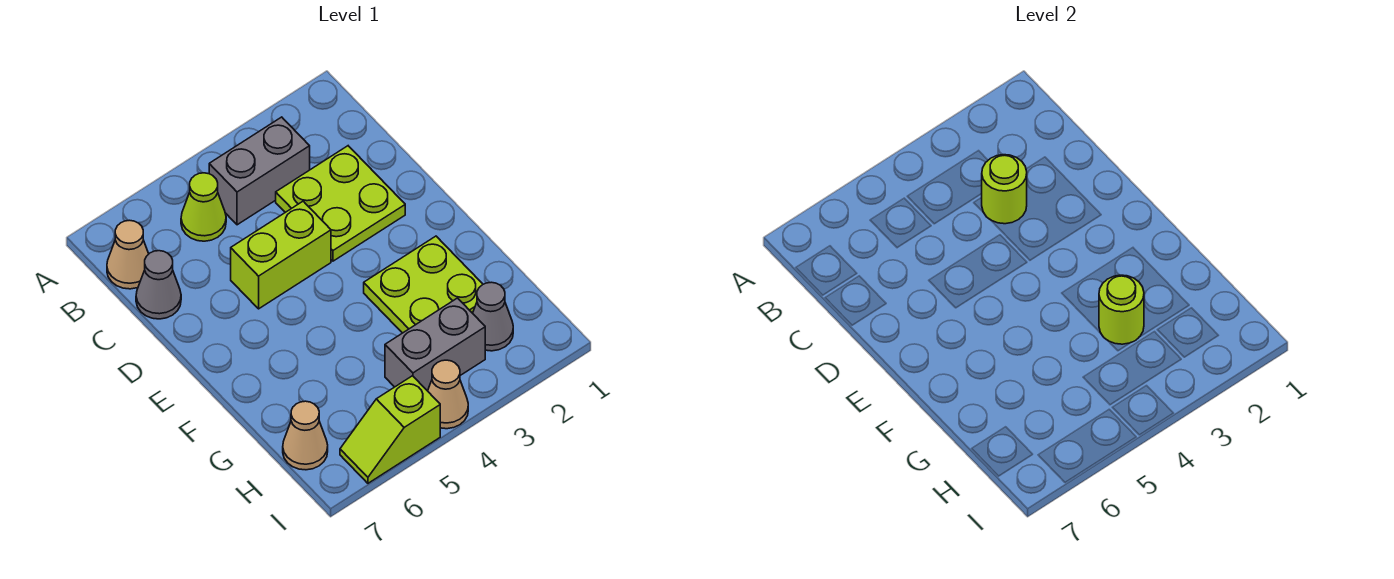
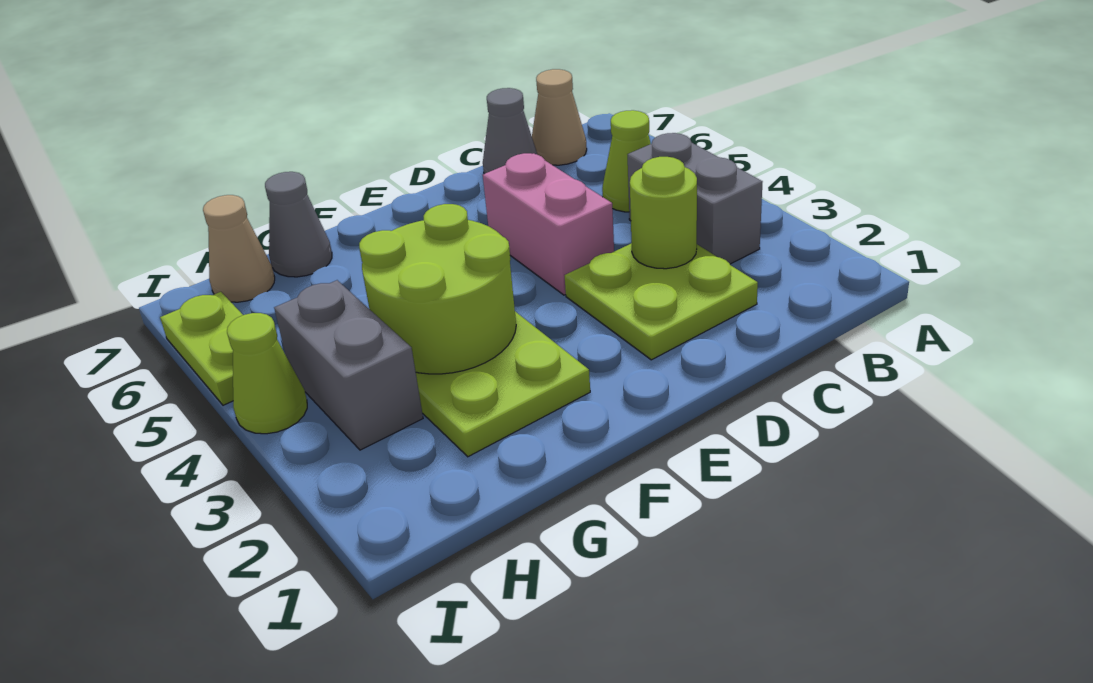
lime 1x2 brick [231,201,331,309] -> pink 1x2 brick [483,153,614,295]
lime 1x1 round brick [1099,275,1144,344] -> lime 2x2 round brick [359,204,516,374]
grey 1x1 cone [473,282,513,351] -> grey 1x1 cone moved to [265,172,332,277]
tan 1x1 cone [428,360,468,429] -> lime 1x1 cone [227,313,307,434]
lime 1x2 slope [340,376,440,483] -> lime 1x2 plate [160,292,243,405]

